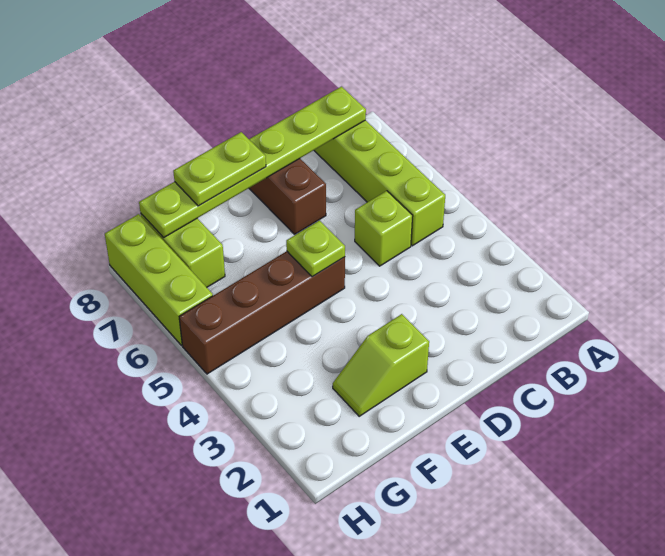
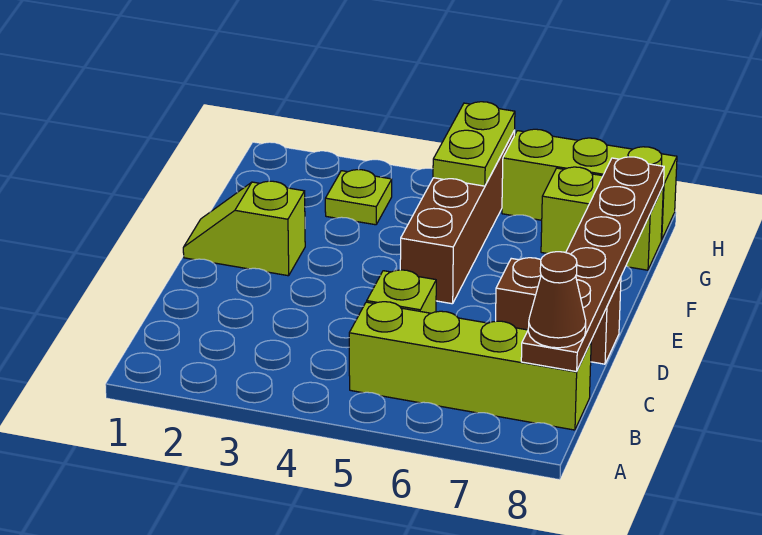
lime 1x6 plate [139,87,366,238] -> brown 1x6 plate [521,157,664,372]
none -> brown 1x1 cone [528,252,586,348]
lime 1x2 slope [333,314,429,416] -> lime 1x2 slope turned to [183,181,305,276]
lime 1x1 plate [286,221,345,277] -> lime 1x1 plate moved to [325,170,392,225]
lime 1x2 plate [173,132,266,206] -> lime 1x2 plate moved to [433,102,515,186]

